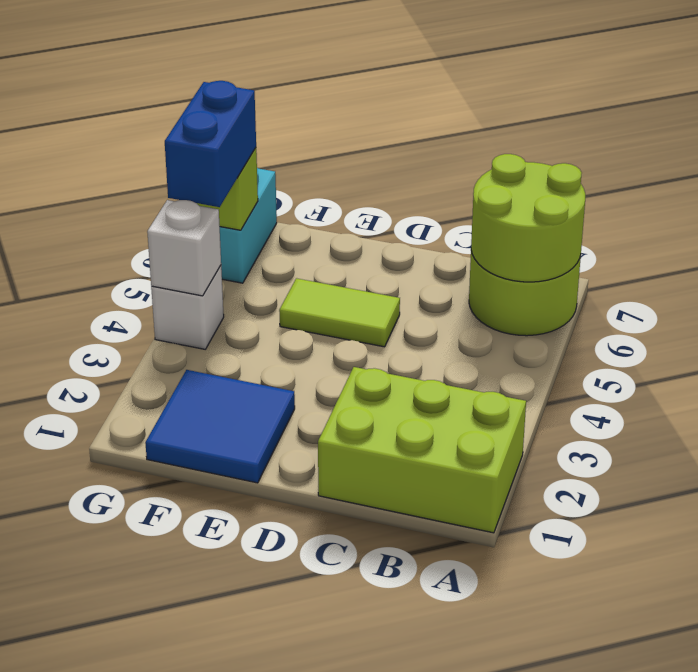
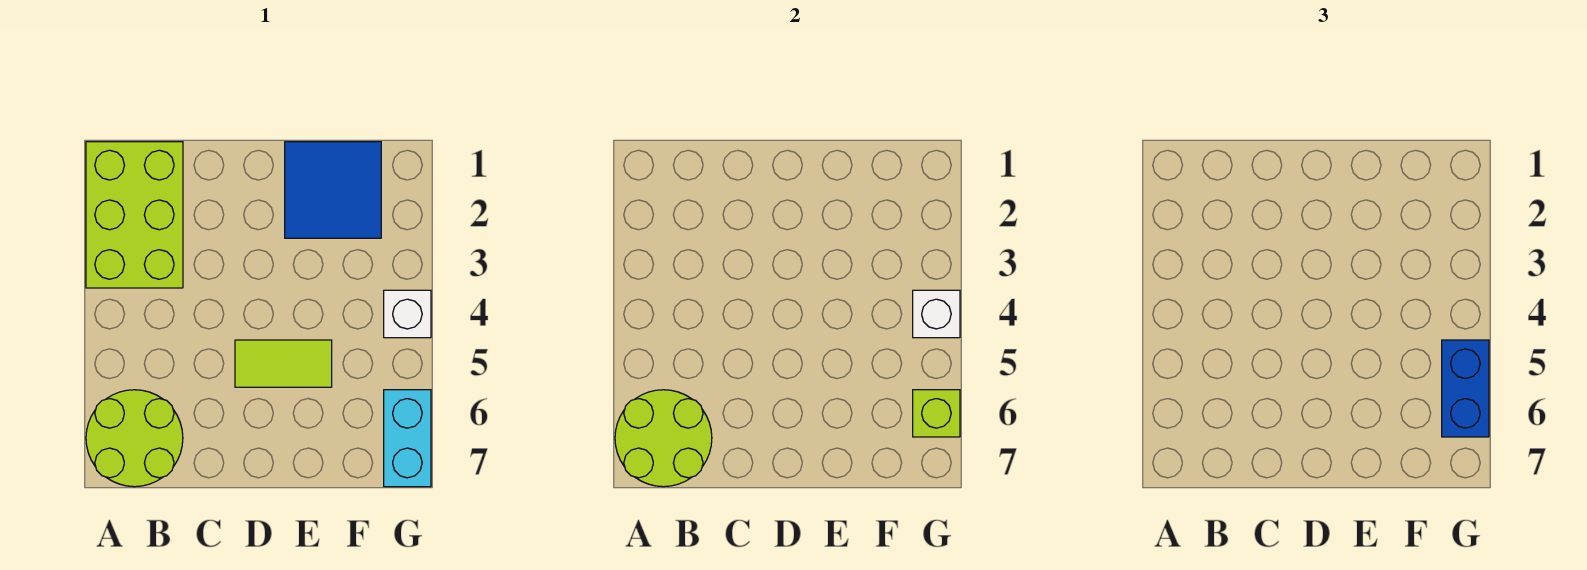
lime 2x3 brick [318,367,526,533] -> lime 2x3 brick turned to [86,142,183,288]

